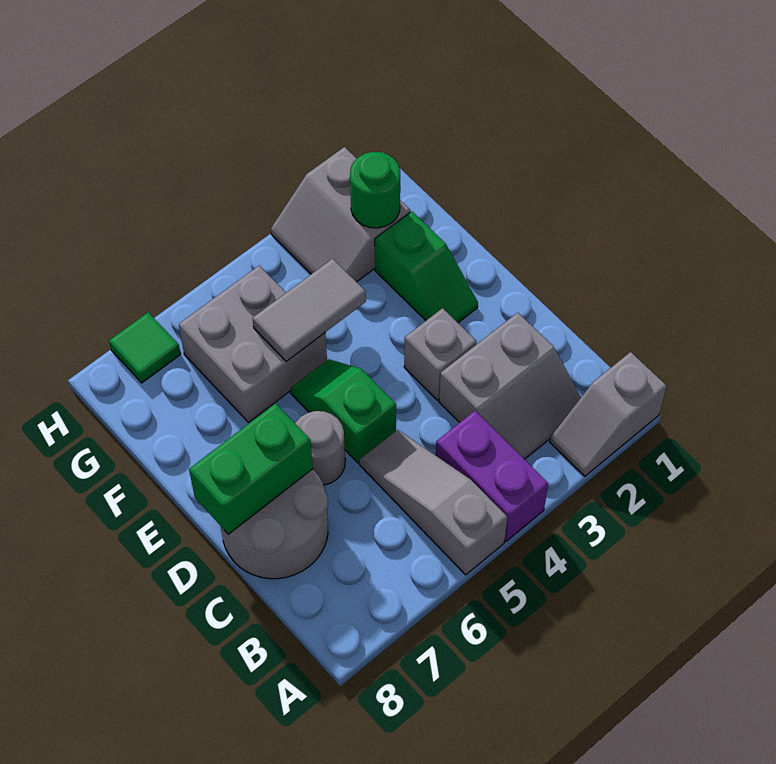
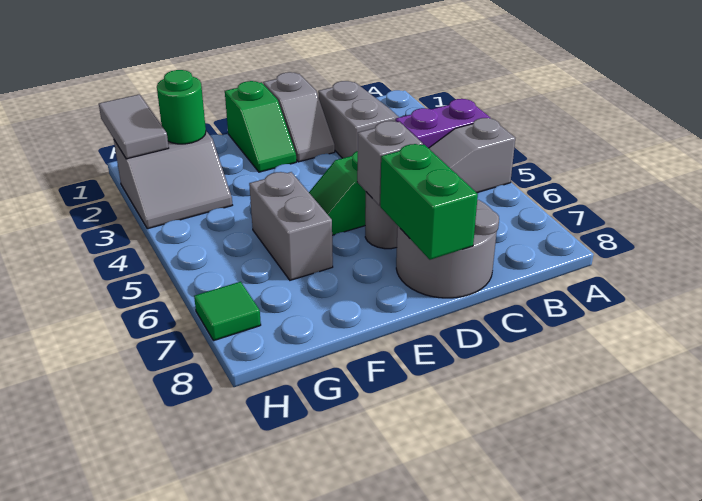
grey 1x2 slope [550,352,667,476] -> grey 1x2 slope moved to [263,72,335,162]
grey 1x1 brick [404,308,477,400] -> grey 1x1 brick moved to [357,121,423,206]
green 1x2 slope [375,211,478,323] -> green 1x2 slope turned to [225,81,296,172]
grey 1x2 tile [253,259,366,362] -> grey 1x2 tile moved to [99,95,169,159]
grey 2x2 brick [179,266,327,422] -> grey 1x2 brick [249,172,333,280]

